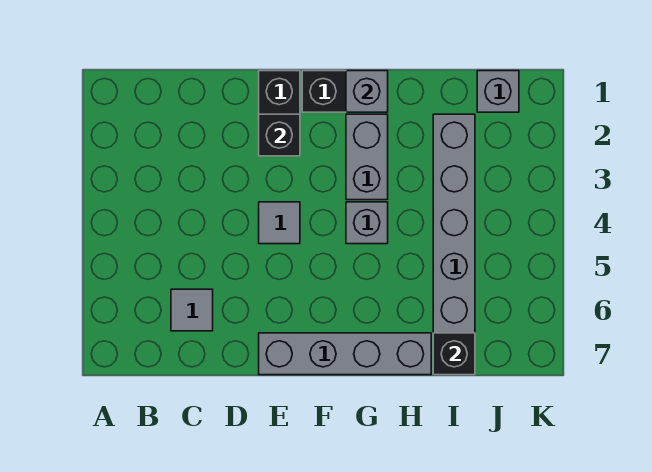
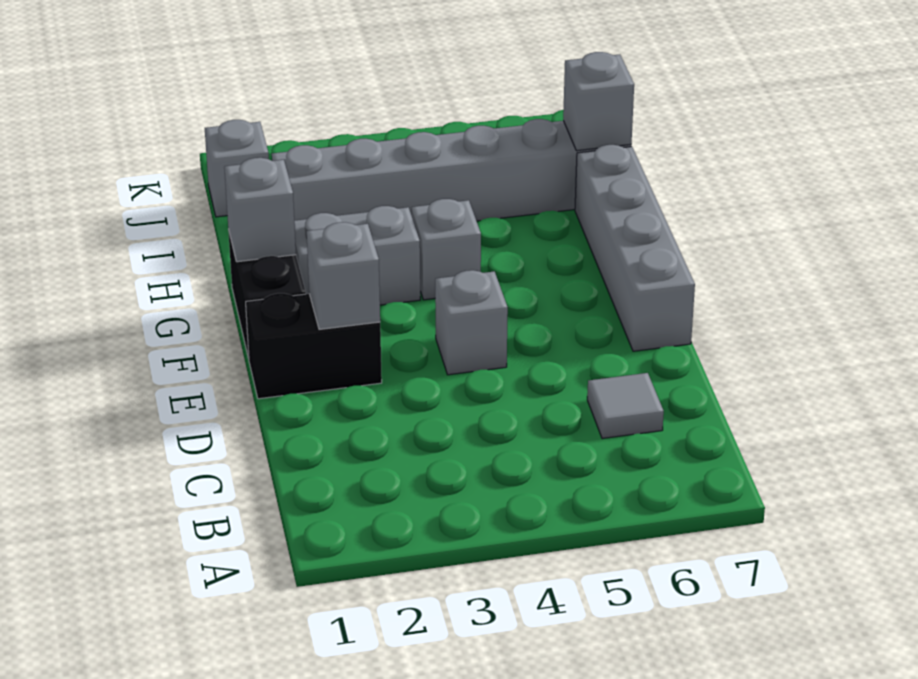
black 1x1 brick [259,114,300,156] -> grey 1x1 brick [307,222,380,330]
grey 1x1 tile [259,202,300,244] -> grey 1x1 brick [435,270,508,375]
black 1x1 brick [433,333,475,375] -> grey 1x1 brick [563,52,634,151]

